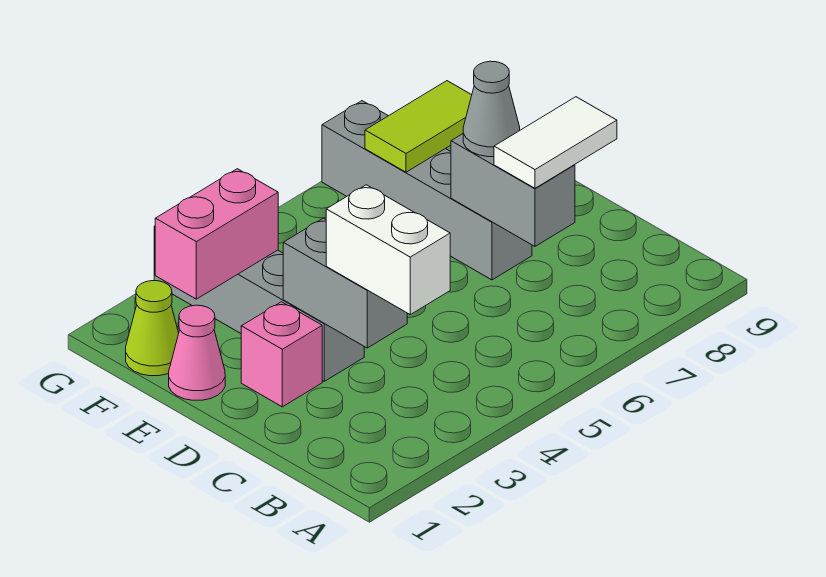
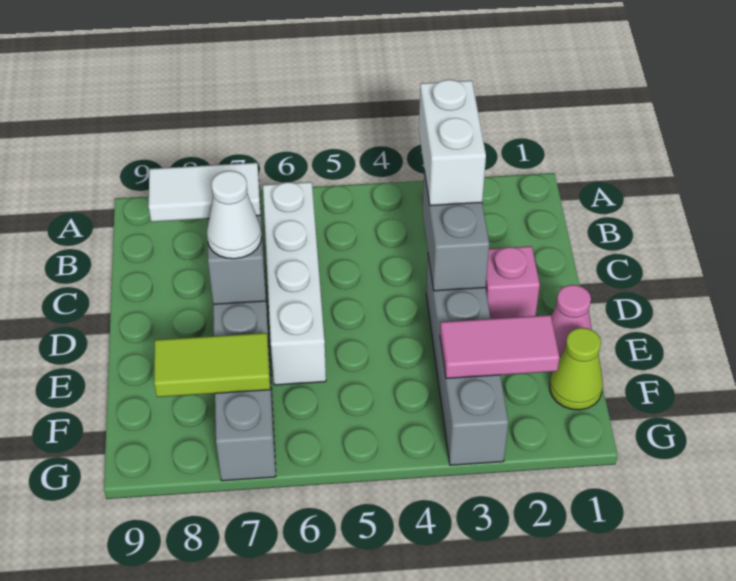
none -> white 1x4 brick [263,182,326,385]
grey 1x1 cone [463,61,520,157] -> white 1x1 cone [207,171,261,259]
pink 1x2 brick [155,169,278,299] -> pink 1x2 tile [440,315,560,378]

